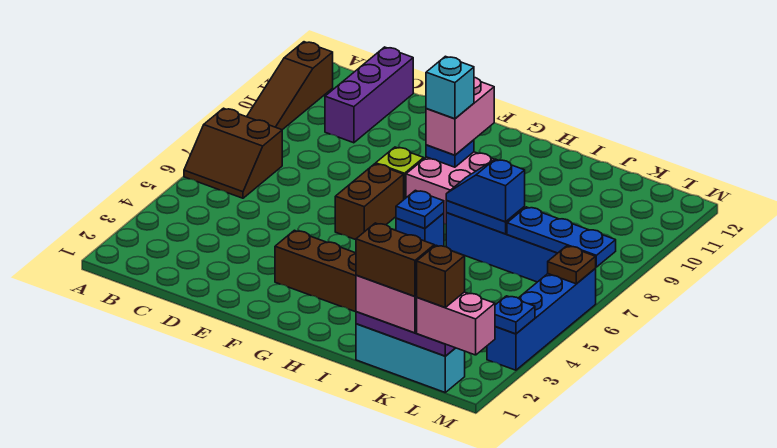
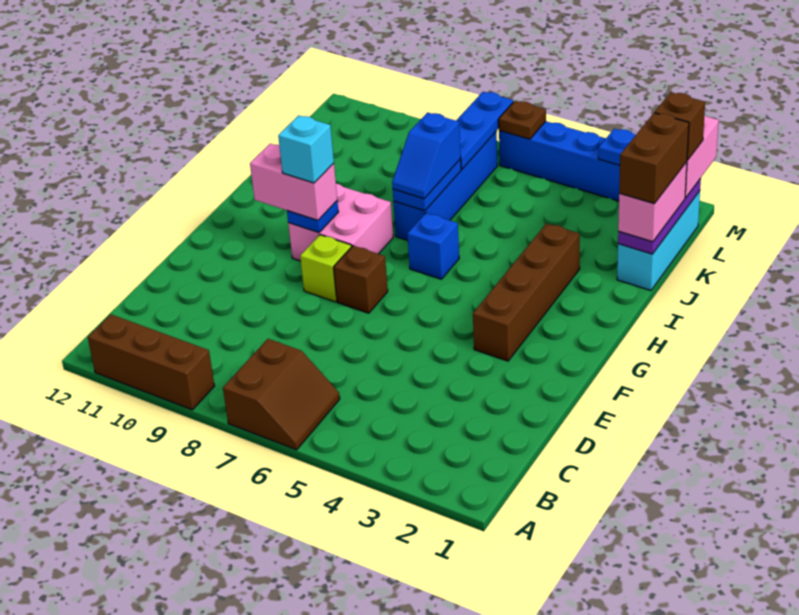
brown 1x3 slope [247,42,333,130] -> brown 1x3 brick [88,314,214,410]
purple 1x3 brick [325,47,413,143] -> none
brown 1x2 brick [335,164,404,240] -> brown 1x1 brick [334,246,388,313]
blue 1x1 plate [396,190,444,229] -> none

